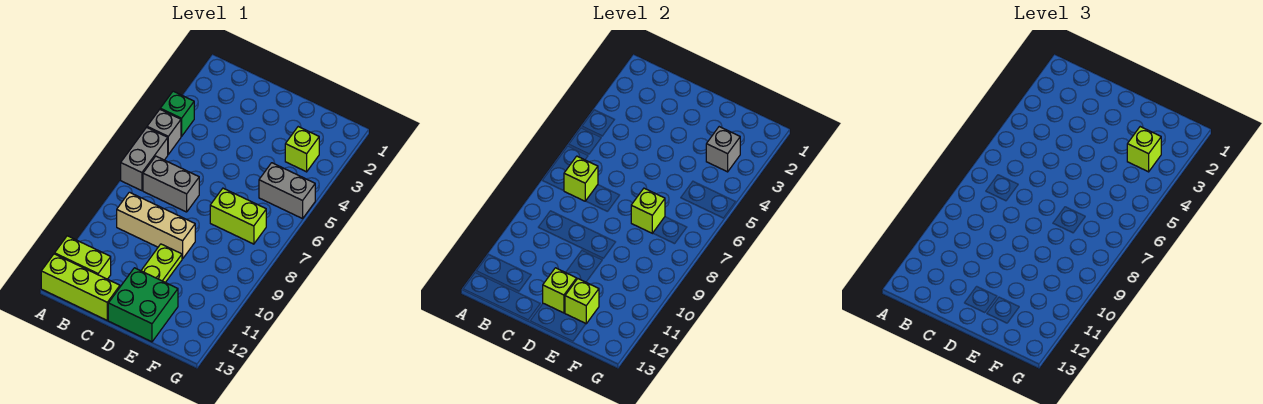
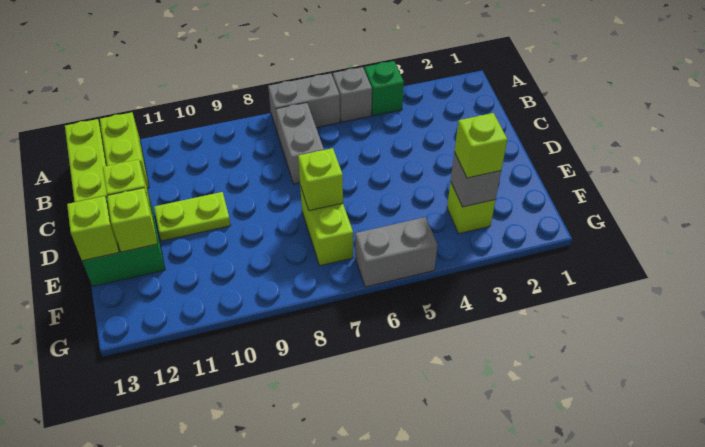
lime 1x1 brick [564,156,598,201] -> lime 1x1 brick moved to [67,196,119,261]
tan 1x3 brick [117,192,195,259] -> none
grey 1x2 brick [259,163,315,219] -> grey 1x2 brick turned to [355,217,438,287]

